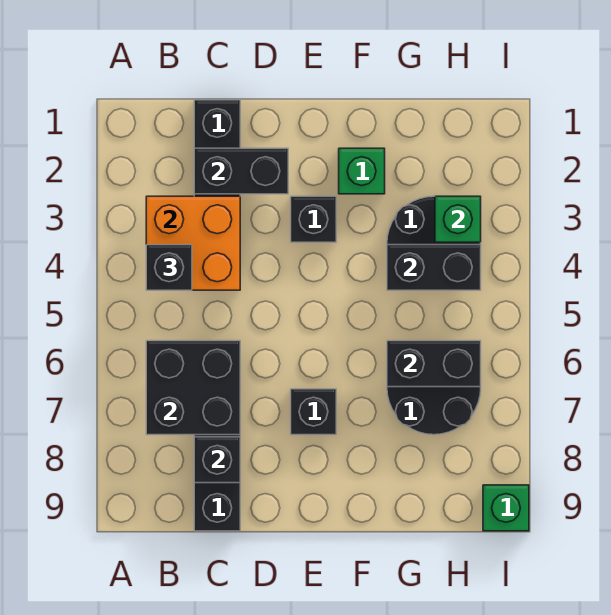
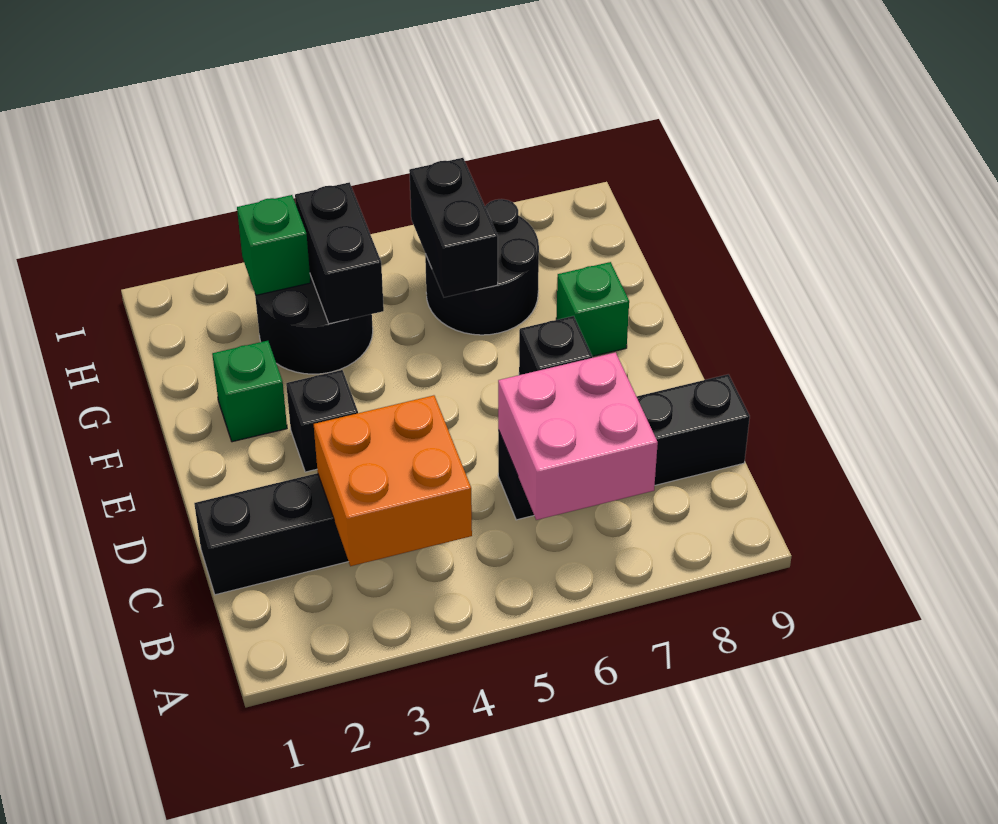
black 1x1 brick [146,245,192,290] -> none
black 2x2 brick [146,341,240,435] -> pink 2x2 brick [498,352,658,520]
black 1x2 brick [194,148,288,194] -> none
black 1x1 brick [194,437,240,483] -> none
green 1x1 brick [483,485,529,531] -> green 1x1 brick moved to [556,262,629,356]

